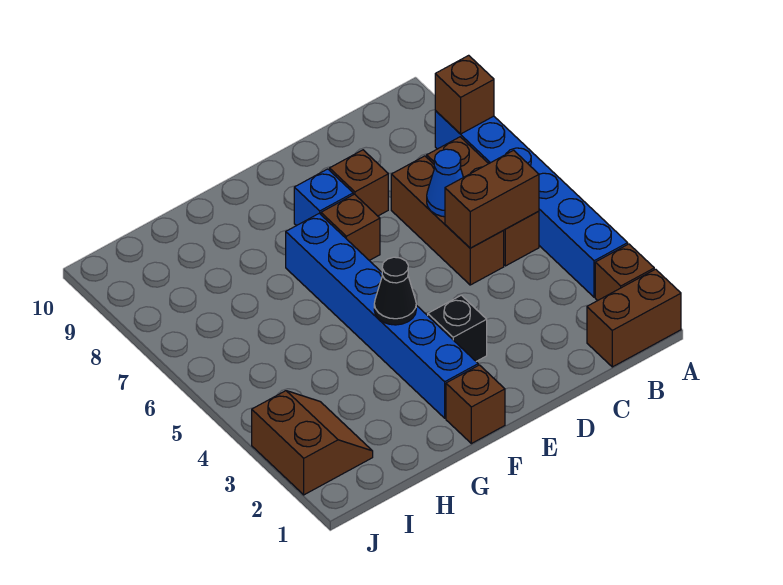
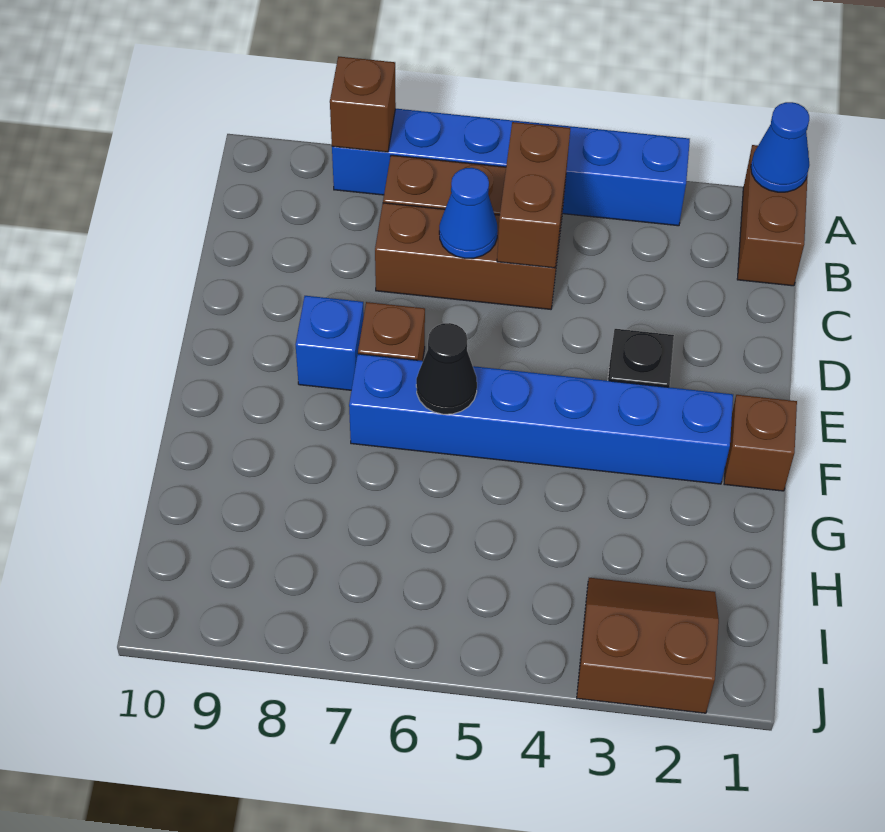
none -> blue 1x1 cone [751,102,809,192]
brown 1x1 brick [595,244,654,301] -> none
brown 1x1 brick [330,150,388,216] -> none
black 1x1 cone [374,257,416,325] -> black 1x1 cone moved to [416,323,477,414]

